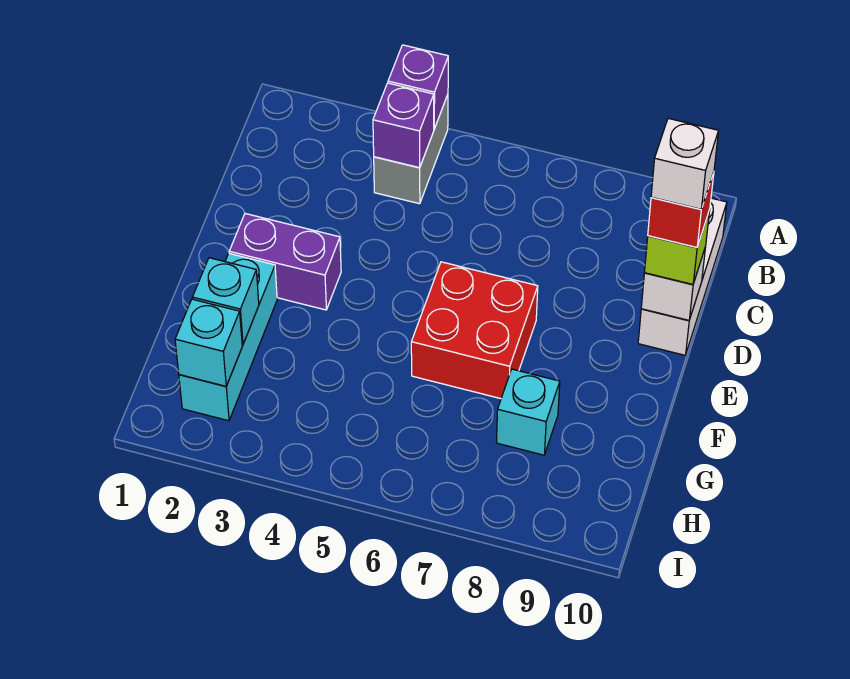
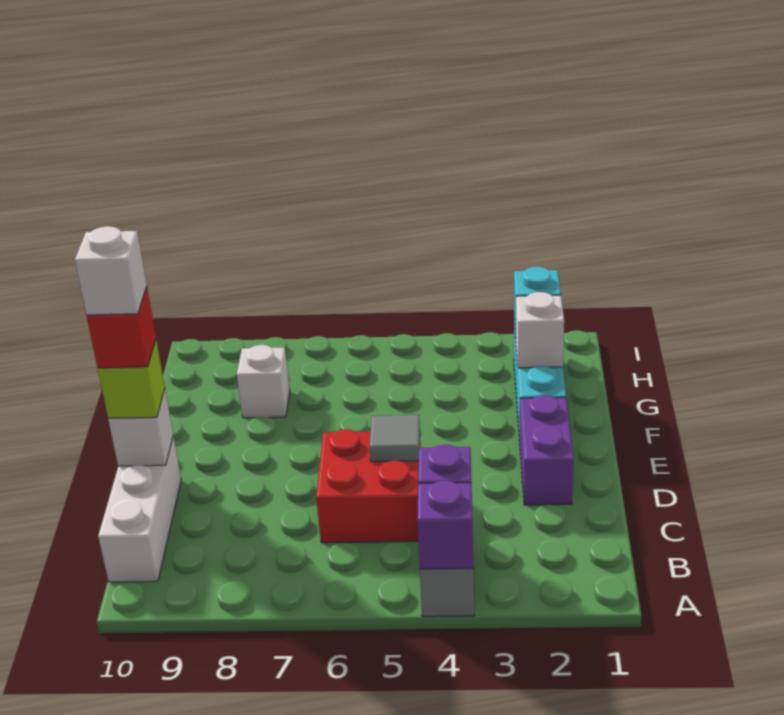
none -> grey 1x1 tile [370,415,420,462]
purple 1x2 brick [229,214,341,310] -> purple 1x2 brick turned to [520,395,574,505]
red 2x2 brick [411,262,538,399] -> red 2x2 brick moved to [316,429,421,543]
cyan 1x1 brick [193,258,259,344] -> white 1x1 brick [516,292,564,368]
cyan 1x1 brick [497,369,560,455] -> white 1x1 brick [237,345,290,418]

